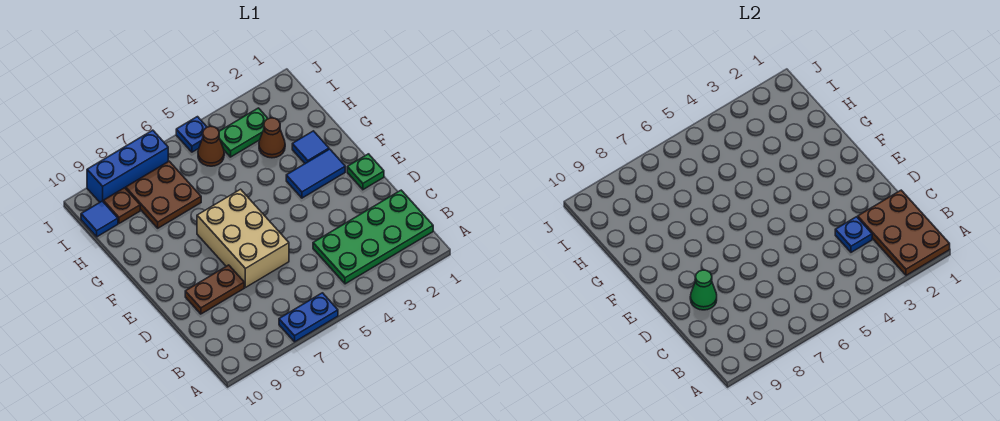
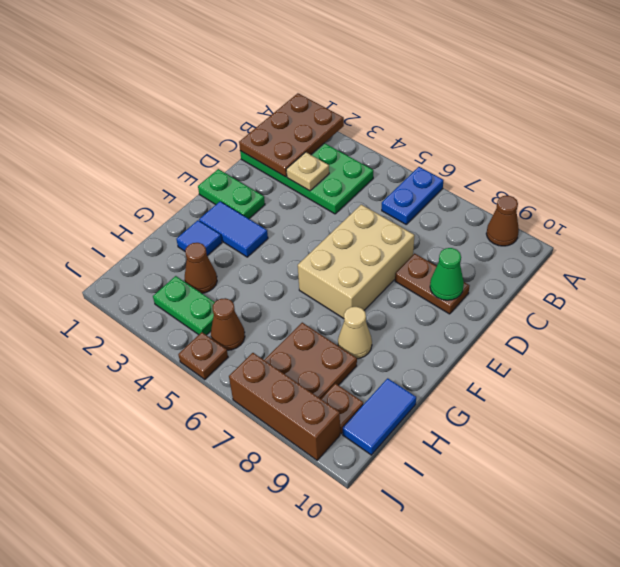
blue 1x2 plate [279,293,338,342] -> blue 1x2 plate turned to [382,167,444,224]
none -> brown 1x1 cone [486,196,519,246]
blue 1x1 plate [835,217,872,252] -> tan 1x1 plate [286,152,329,191]
green 1x1 plate [347,154,384,190] -> green 1x2 plate [198,169,265,219]
none -> tan 1x1 cone [338,307,372,359]
blue 1x1 tile [81,201,118,237] -> blue 1x2 tile [343,378,416,455]
blue 1x1 plate [176,117,207,152] -> brown 1x1 plate [178,332,228,380]
blue 1x3 brick [87,130,168,202] -> brown 1x3 brick [229,353,340,460]

